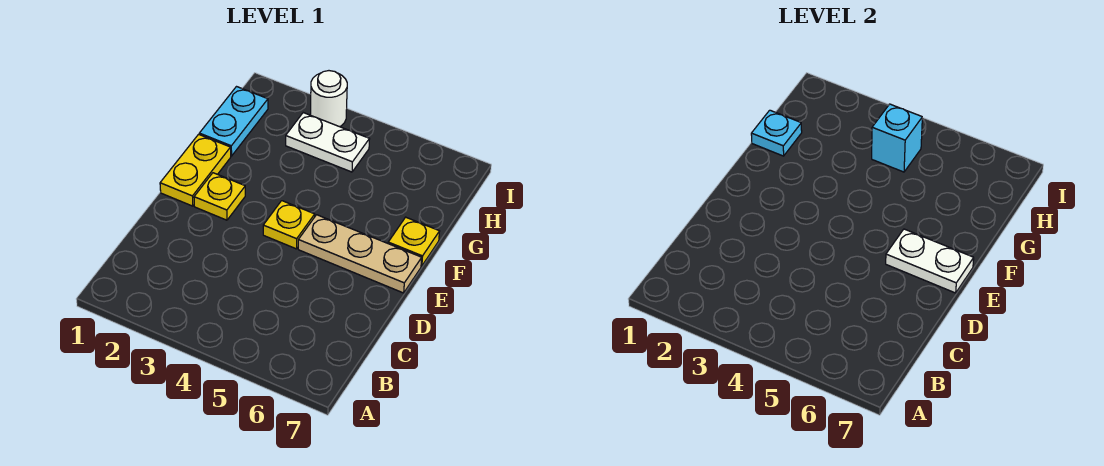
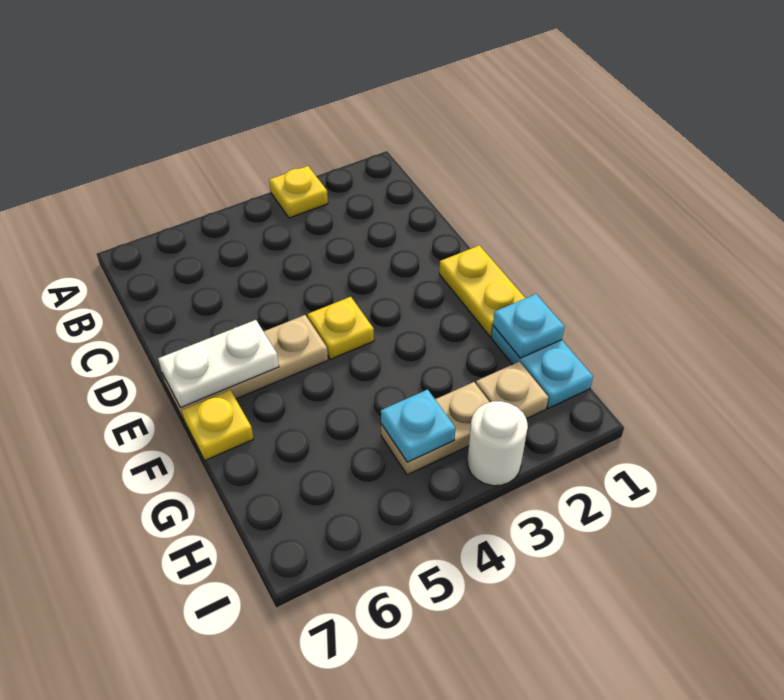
yellow 1x1 plate [194,173,245,220] -> yellow 1x1 plate moved to [269,166,328,218]
none -> tan 1x1 plate [476,362,548,419]
white 1x2 plate [286,113,369,172] -> tan 1x2 plate [381,382,489,475]
cyan 1x1 brick [872,104,922,172] -> cyan 1x1 plate [381,389,455,462]

